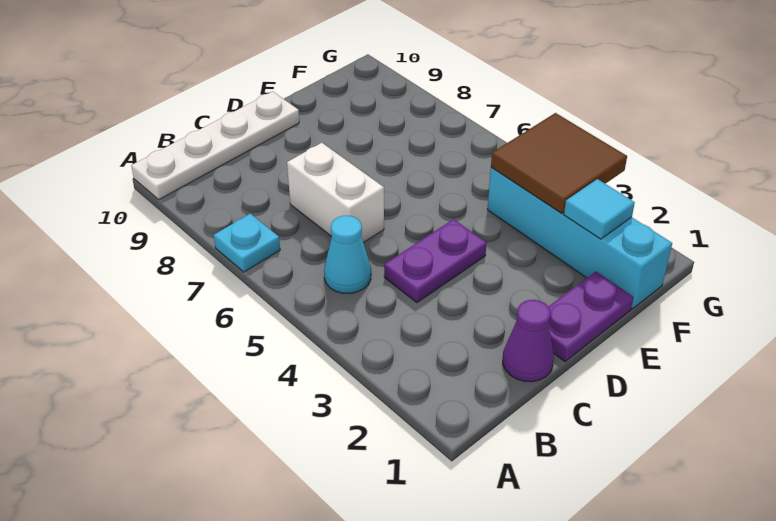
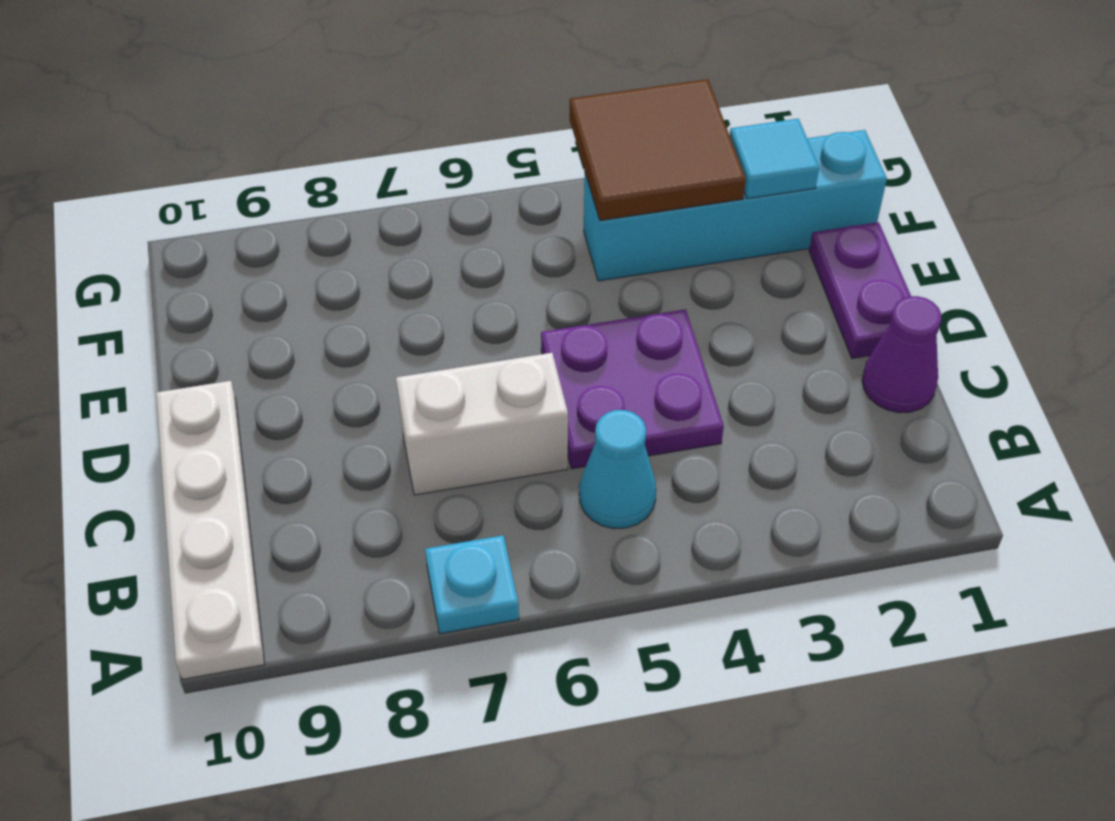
purple 1x2 plate [384,219,487,302] -> purple 2x2 plate [541,309,724,469]

